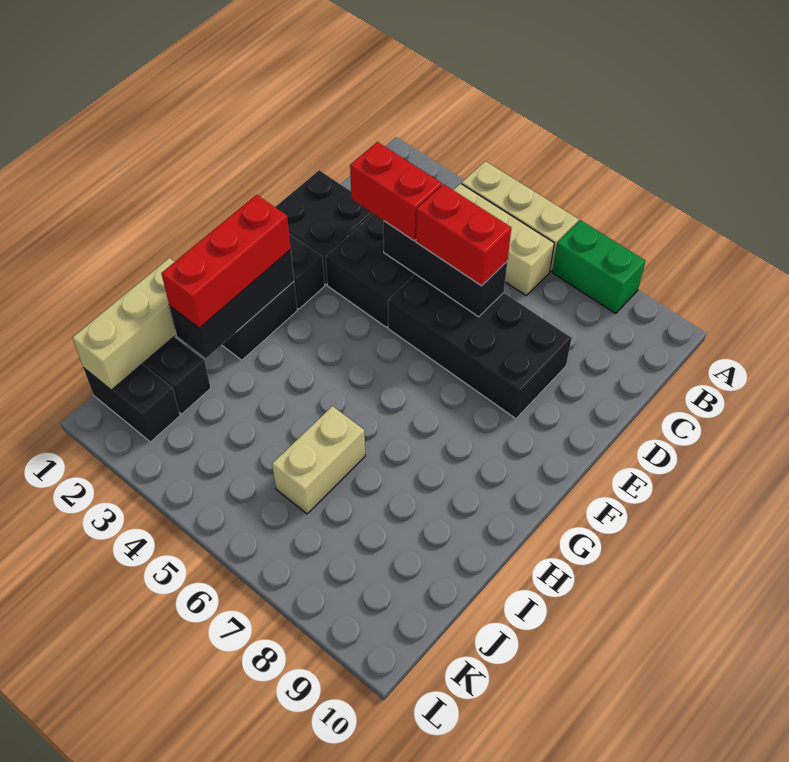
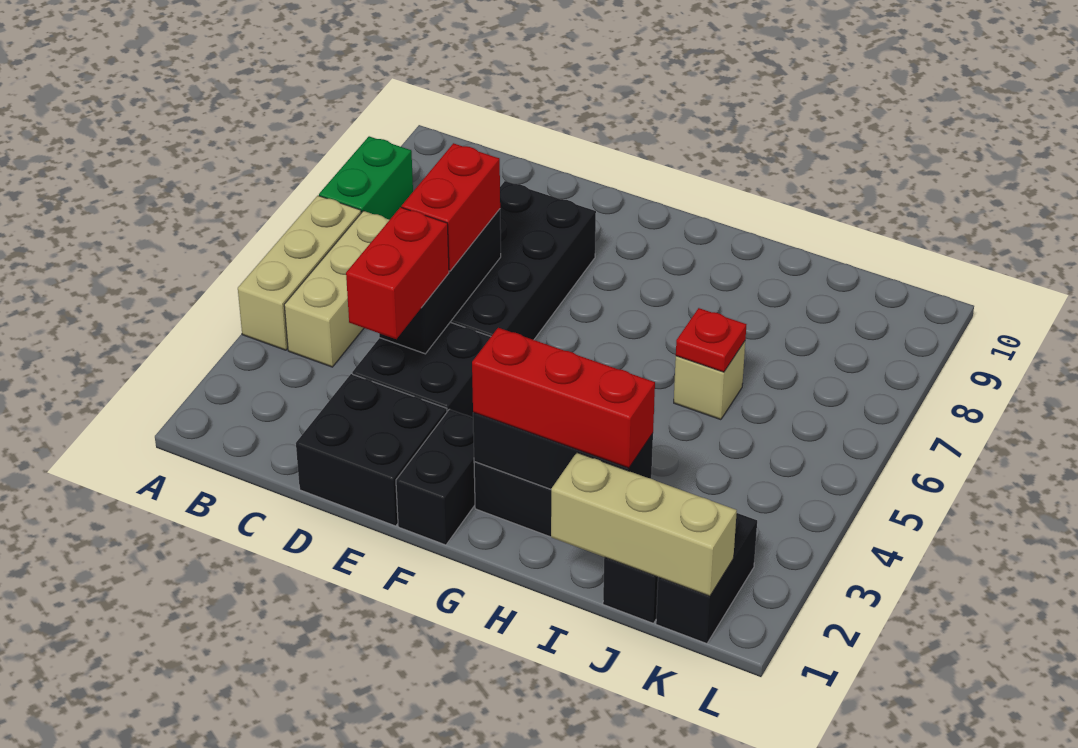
tan 1x2 brick [272,406,365,514] -> tan 1x1 brick [674,341,745,420]
none -> red 1x1 plate [676,308,746,372]

